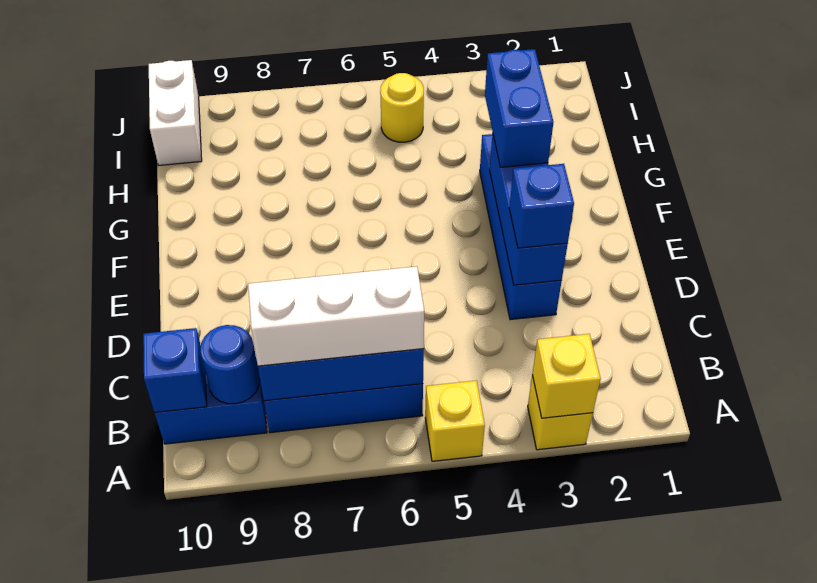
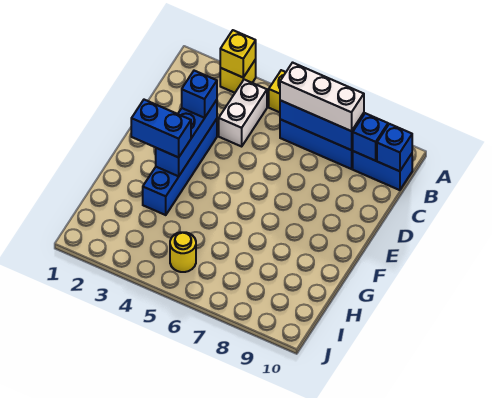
blue 1x1 round brick [200,325,260,404] -> blue 1x1 brick [353,113,388,161]
blue 1x2 brick [485,49,553,168] -> blue 1x2 brick turned to [131,100,191,157]
white 1x2 brick [149,60,202,165] -> white 1x2 brick moved to [219,80,267,146]

